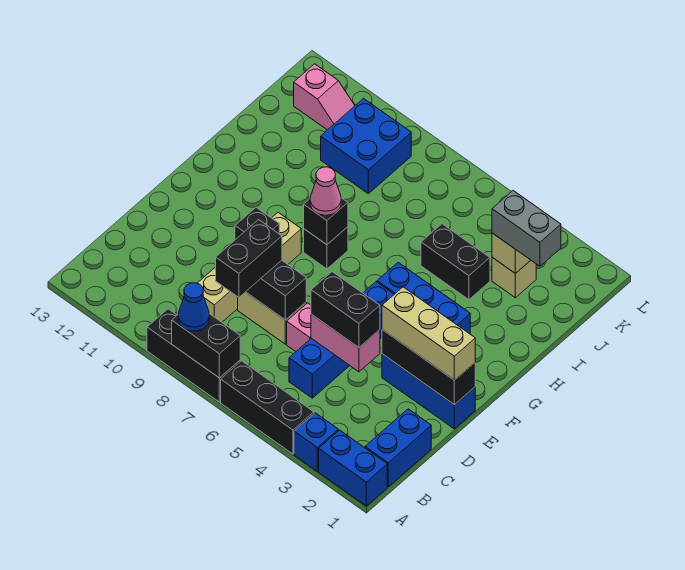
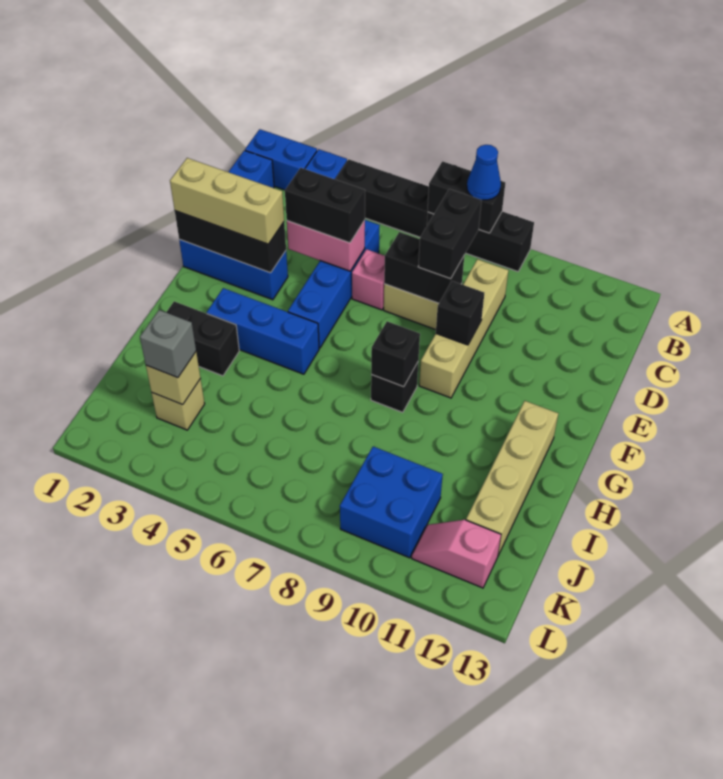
pink 1x1 cone [310,167,341,215] -> none
none -> tan 1x4 brick [466,401,558,555]
black 1x2 brick [421,224,490,300] -> black 1x2 brick moved to [166,301,239,376]
grey 1x2 brick [492,191,561,266] -> grey 1x1 brick [140,310,196,378]

